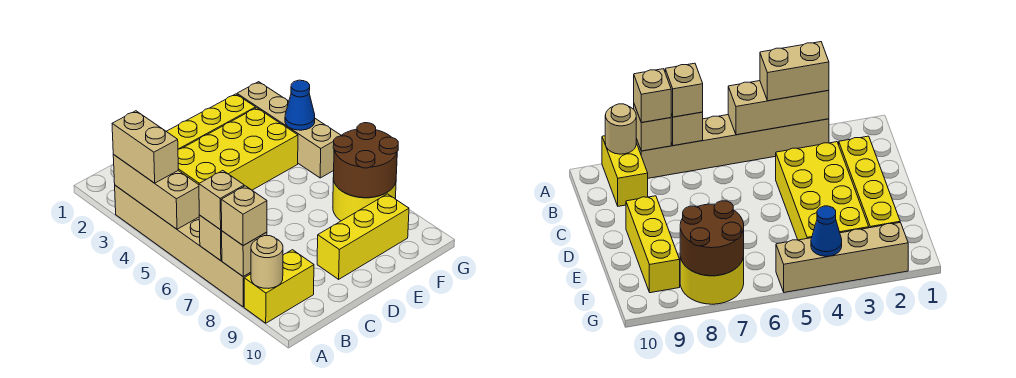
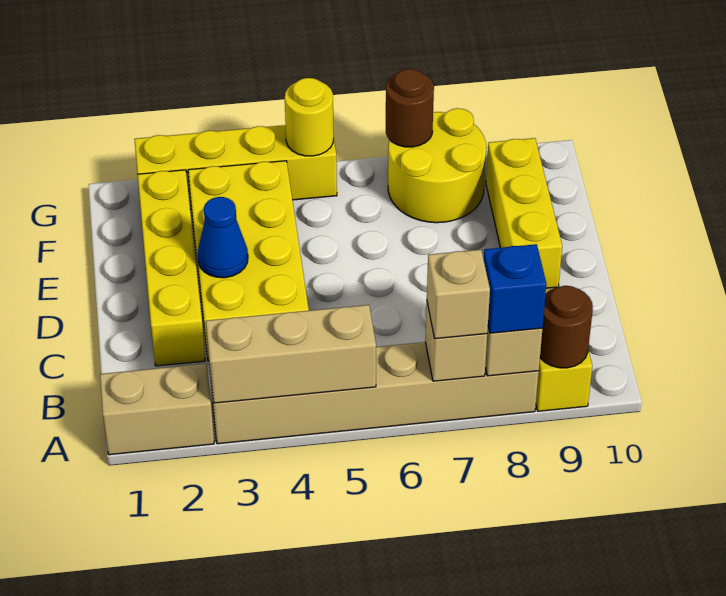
tan 1x2 brick [112,111,178,183] -> tan 1x2 brick moved to [100,364,214,455]
tan 1x1 brick [221,186,267,246] -> blue 1x1 brick [483,244,546,333]
tan 1x1 round brick [251,236,283,288] -> brown 1x1 round brick [540,286,593,368]
brown 2x2 round brick [333,123,398,198] -> brown 1x1 round brick [386,69,434,147]
tan 1x4 brick [237,82,341,178] -> yellow 1x4 brick [134,125,337,209]
blue 1x1 cone [285,80,315,130] -> blue 1x1 cone moved to [198,197,248,278]
none -> yellow 1x1 round brick [285,78,334,156]

